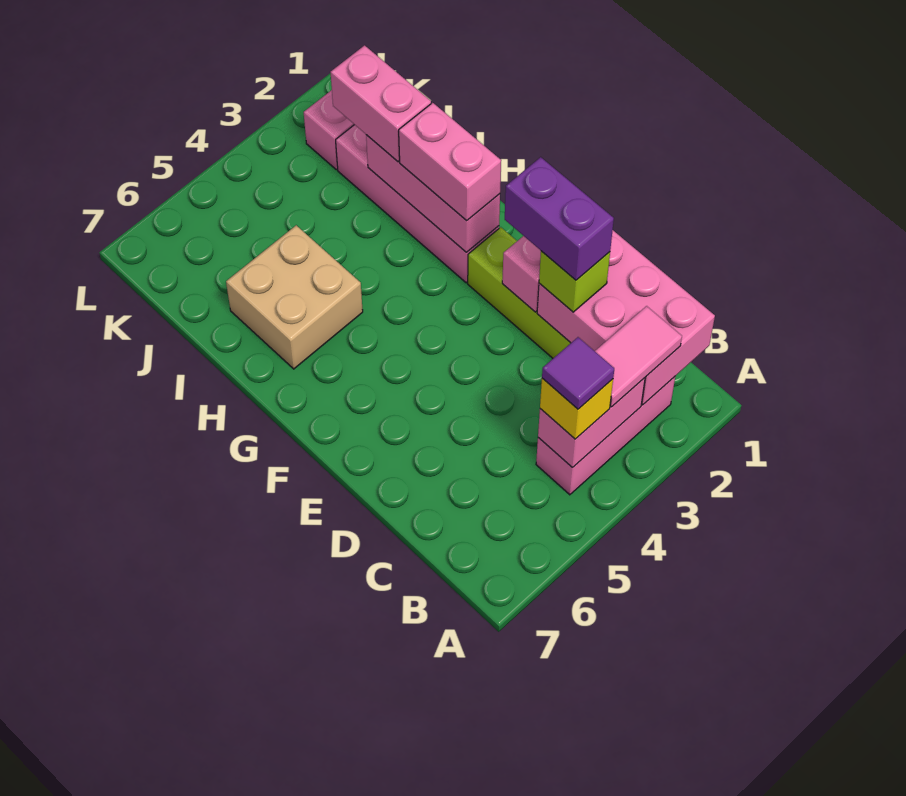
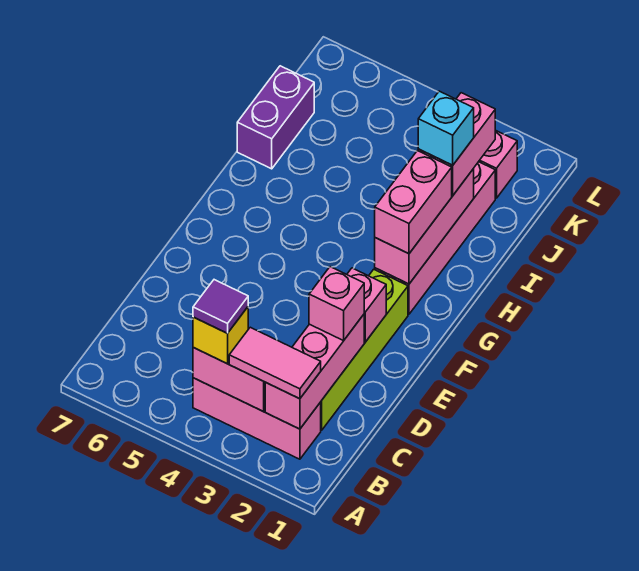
pink 2x3 brick [537,230,715,405] -> pink 1x3 brick [265,315,364,429]
lime 1x1 brick [539,251,610,312] -> pink 1x1 brick [309,267,364,341]
purple 1x2 brick [505,157,614,280] -> purple 1x2 brick moved to [237,66,314,169]
tan 2x2 brick [226,225,363,369] -> none
none -> cyan 1x1 brick [418,91,474,165]

